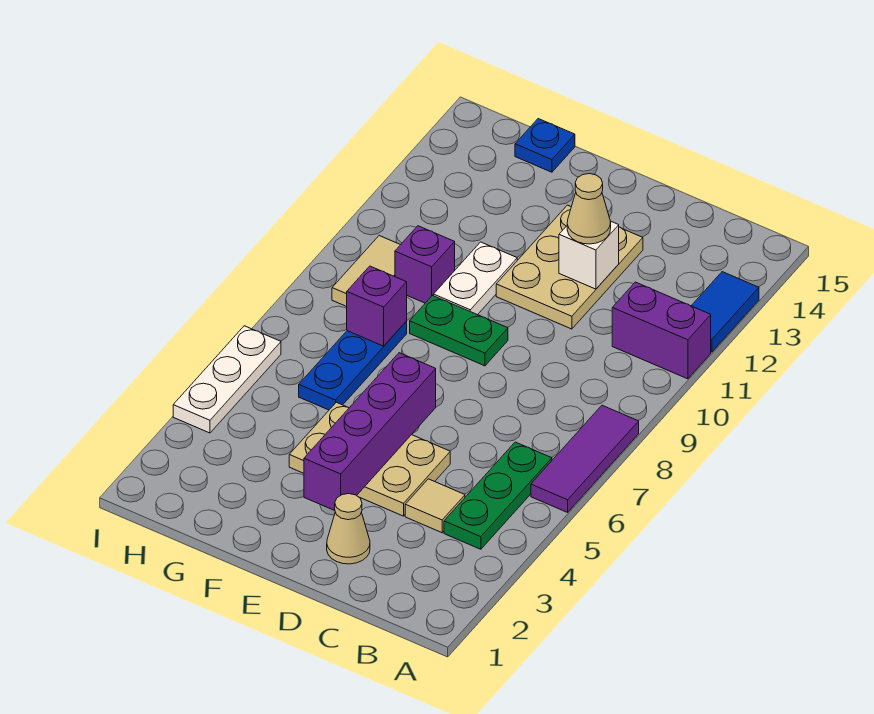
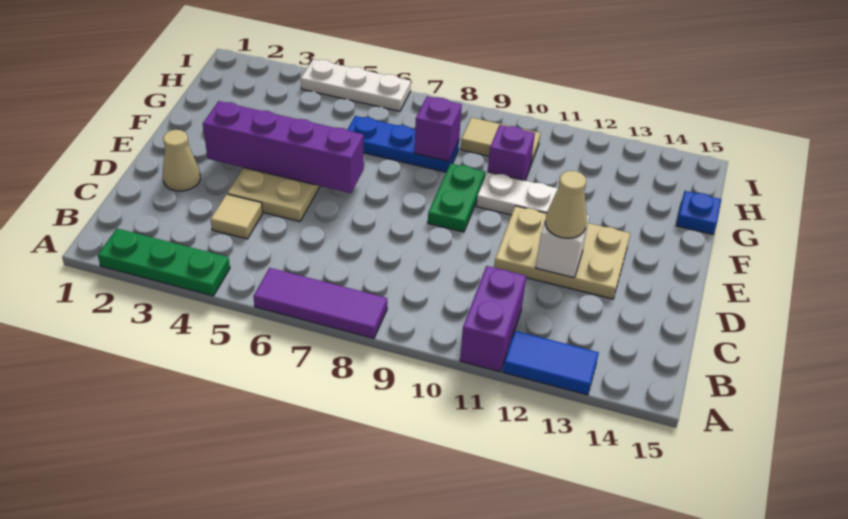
green 1x3 plate [444,442,552,549] -> green 1x3 plate moved to [98,229,230,296]

